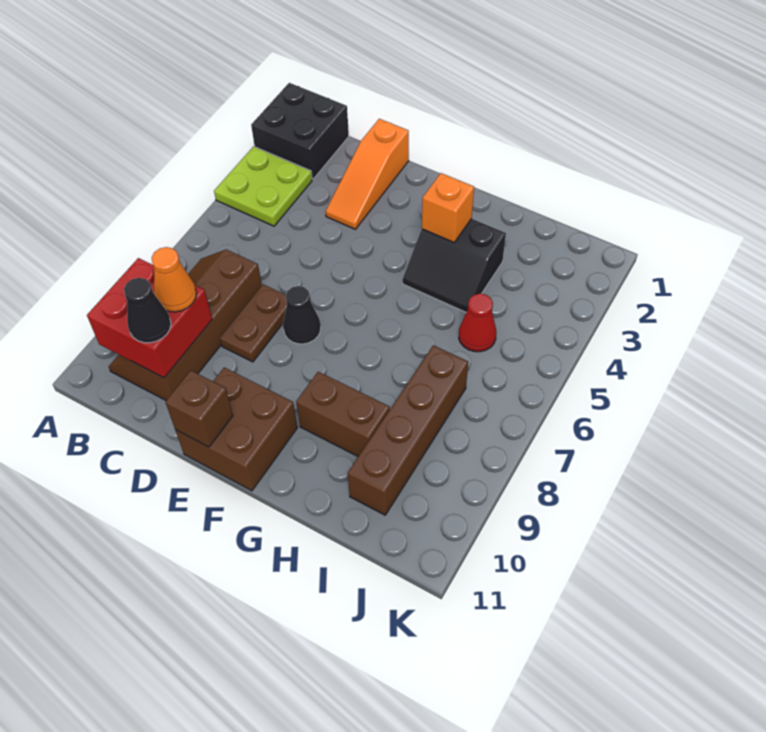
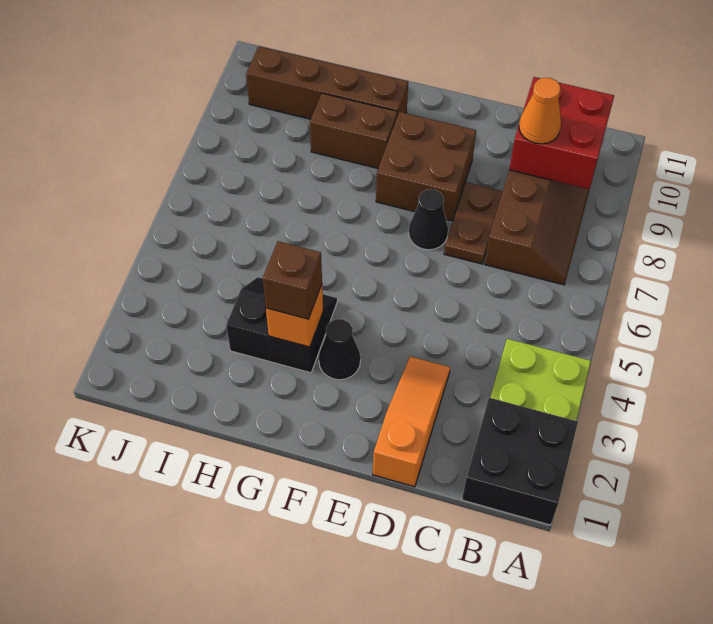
black 1x1 cone [124,278,171,343] -> black 1x1 cone moved to [319,319,361,380]
brown 2x2 brick [175,367,297,491] -> brown 2x2 brick moved to [376,112,476,221]
brown 1x1 brick [165,371,233,447] -> brown 1x1 brick moved to [263,241,322,319]
red 1x1 cone [459,294,496,352] -> none
brown 1x4 brick [348,345,468,515] -> brown 1x4 brick turned to [246,46,408,119]

